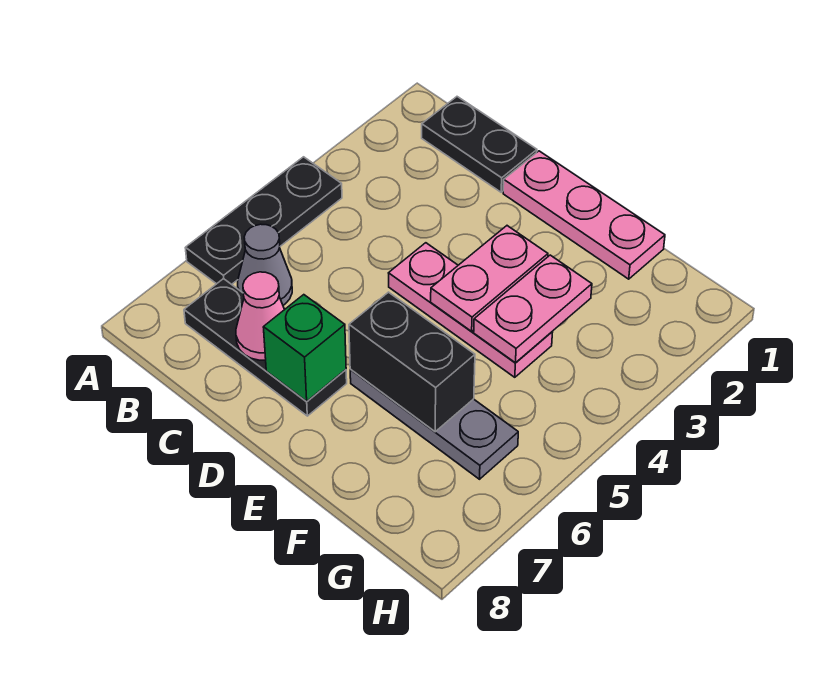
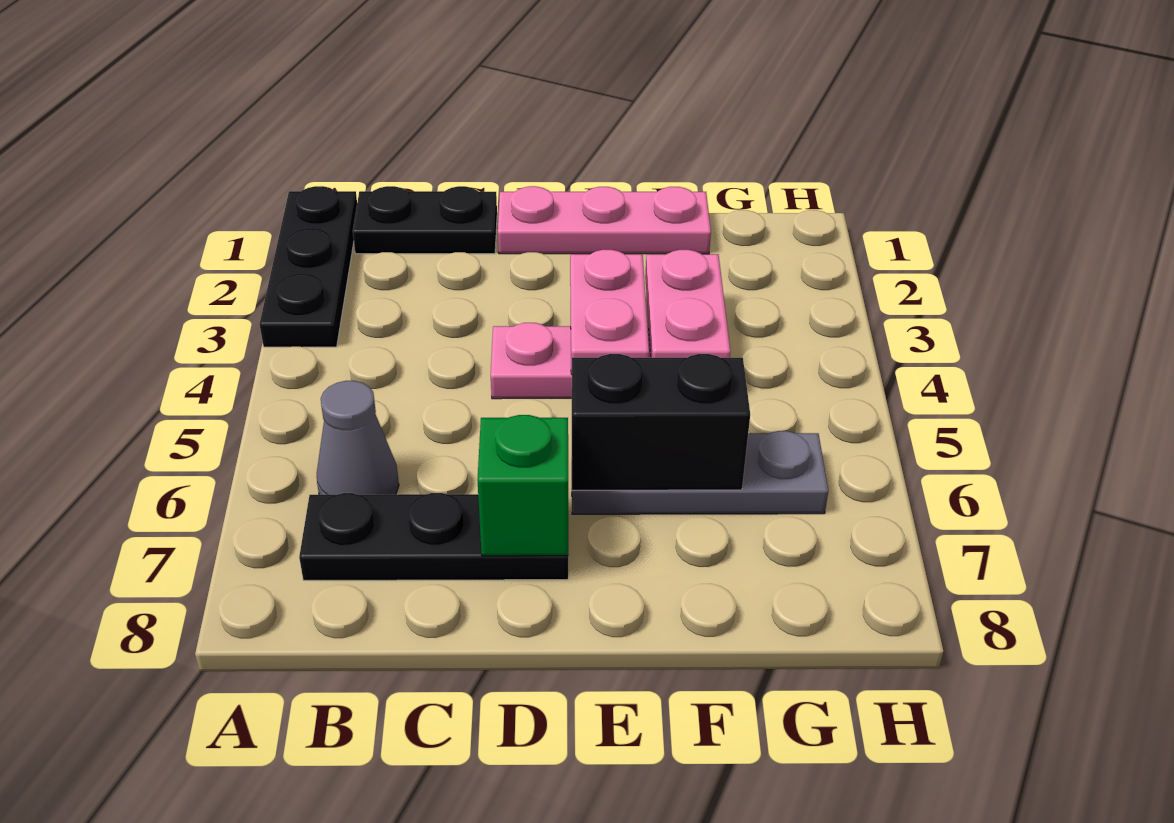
black 1x3 plate [186,157,342,284] -> black 1x3 plate moved to [260,186,357,347]
pink 1x1 cone [236,272,285,360] -> none

